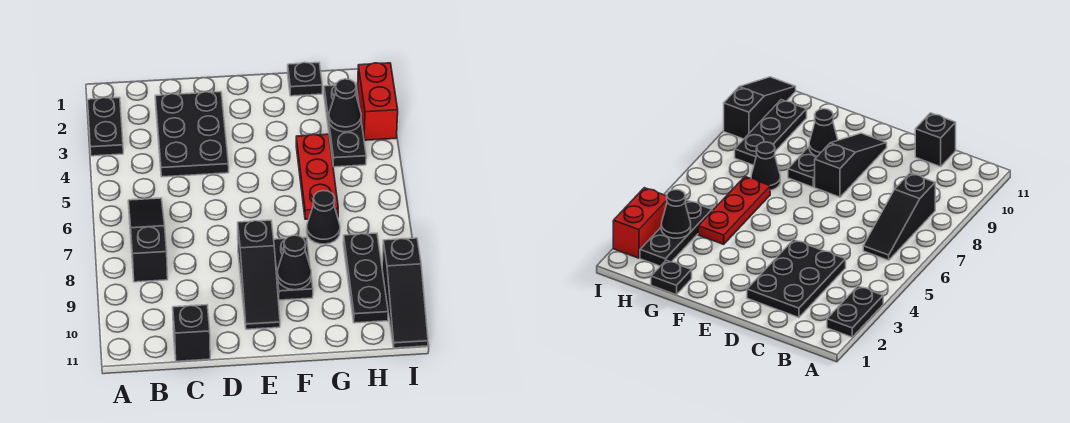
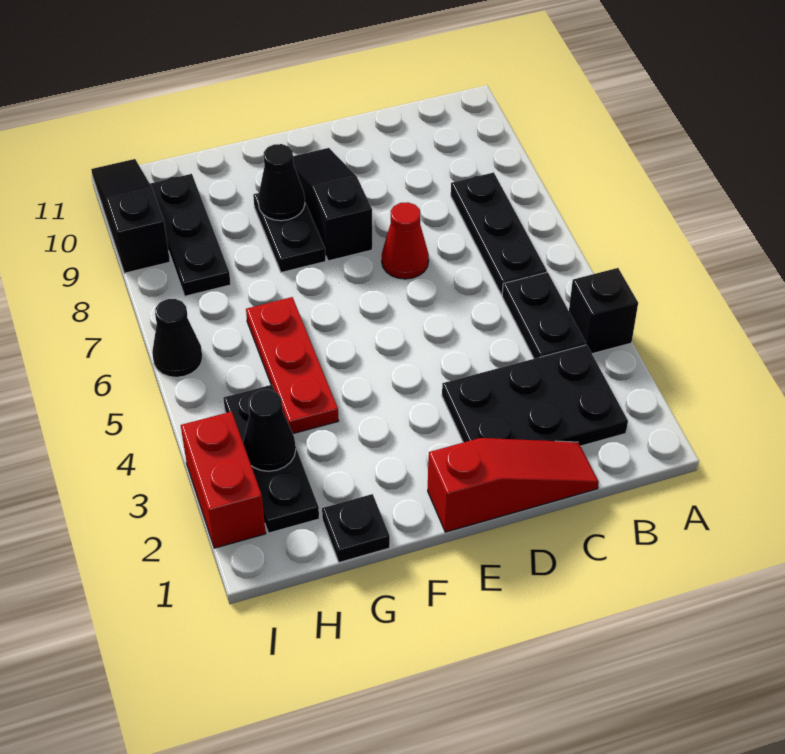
black 1x2 plate [88,97,123,156] -> black 1x2 plate moved to [502,272,586,359]
black 1x3 slope [128,198,168,282] -> black 1x3 plate [451,172,547,295]
none -> red 1x3 slope [428,438,599,532]
black 2x3 plate [155,92,229,177] -> black 2x3 plate turned to [442,345,628,446]
black 1x1 brick [173,305,210,361] -> black 1x1 brick moved to [569,268,638,354]
none -> red 1x1 cone [382,202,429,279]
black 1x1 cone [307,191,340,244] -> black 1x1 cone moved to [152,299,203,377]

